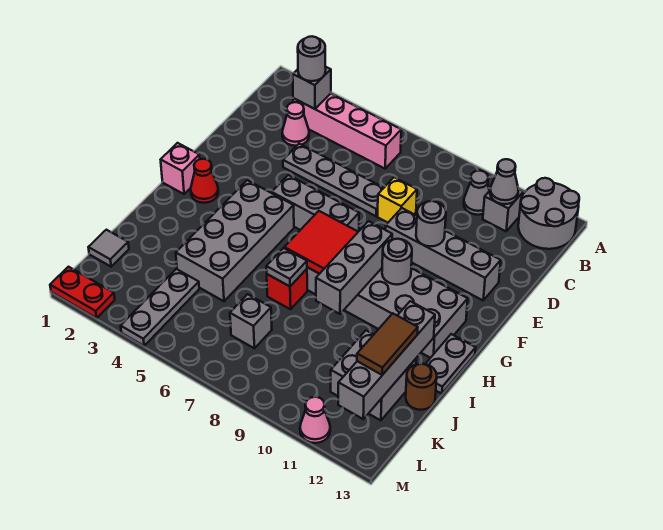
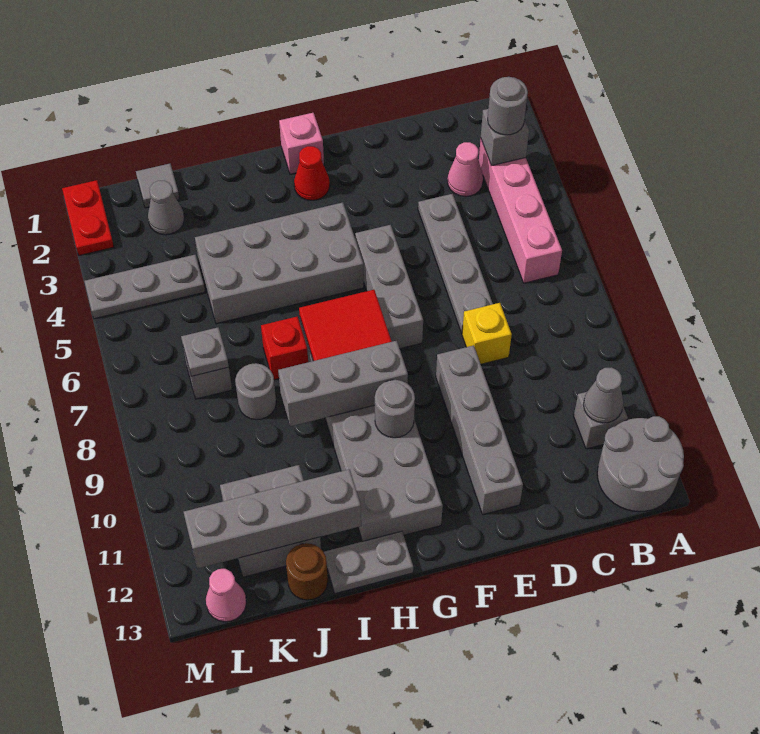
grey 1x1 cone [464,171,489,215] -> grey 1x1 cone moved to [148,181,184,235]
grey 1x1 round brick [416,201,446,246] -> grey 1x1 round brick moved to [235,363,276,420]
grey 1x1 plate [266,248,307,286] -> grey 1x1 plate moved to [181,327,229,376]
brown 1x2 tile [357,313,418,375] -> none
pink 1x1 cone [300,397,330,443] -> pink 1x1 cone moved to [206,569,246,622]

